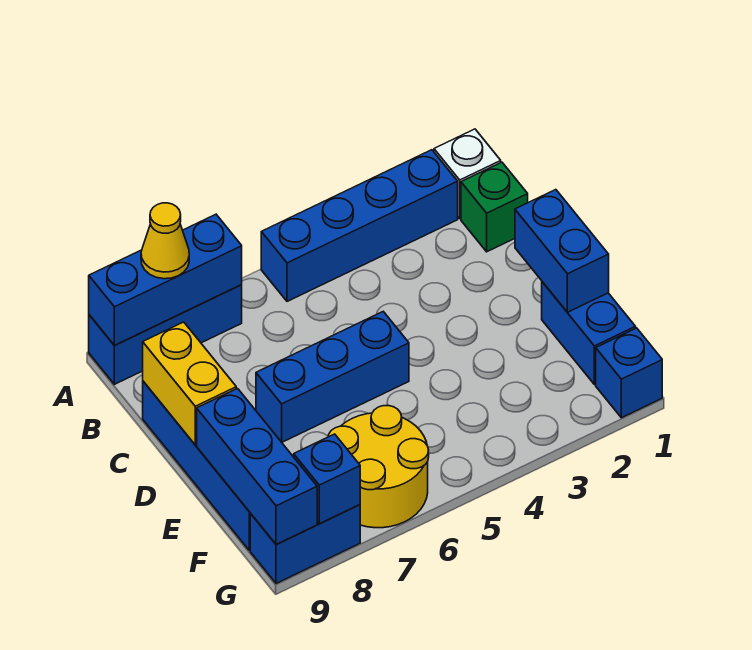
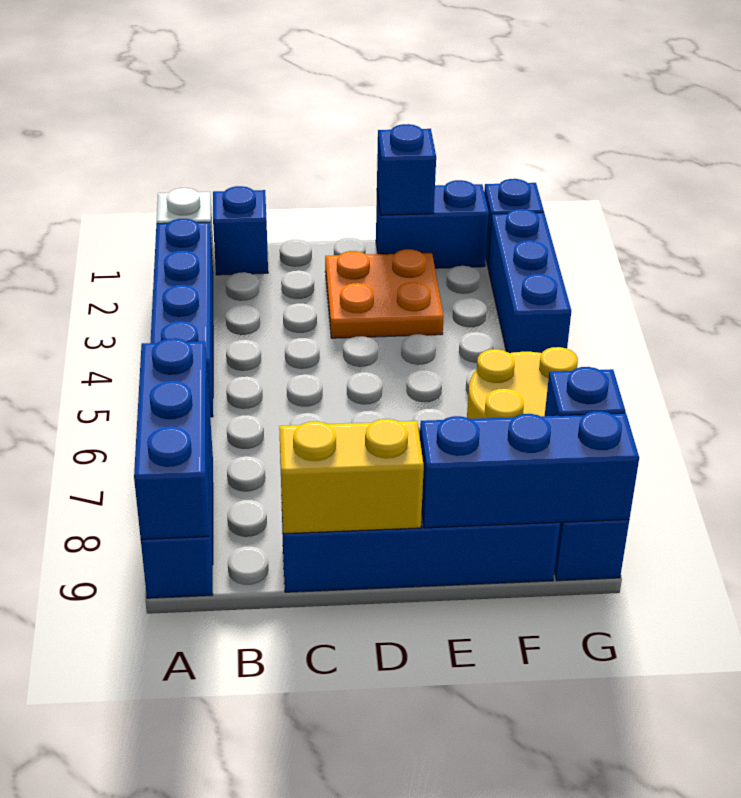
yellow 1x1 cone [141,203,189,279] -> none
green 1x1 brick [461,162,528,252] -> blue 1x1 brick [213,186,268,275]
blue 1x2 brick [515,190,609,312] -> blue 1x1 brick [377,124,436,215]
none -> orange 2x2 plate [325,249,444,338]
blue 1x3 brick [256,312,409,442] -> blue 1x3 brick moved to [488,209,571,353]

